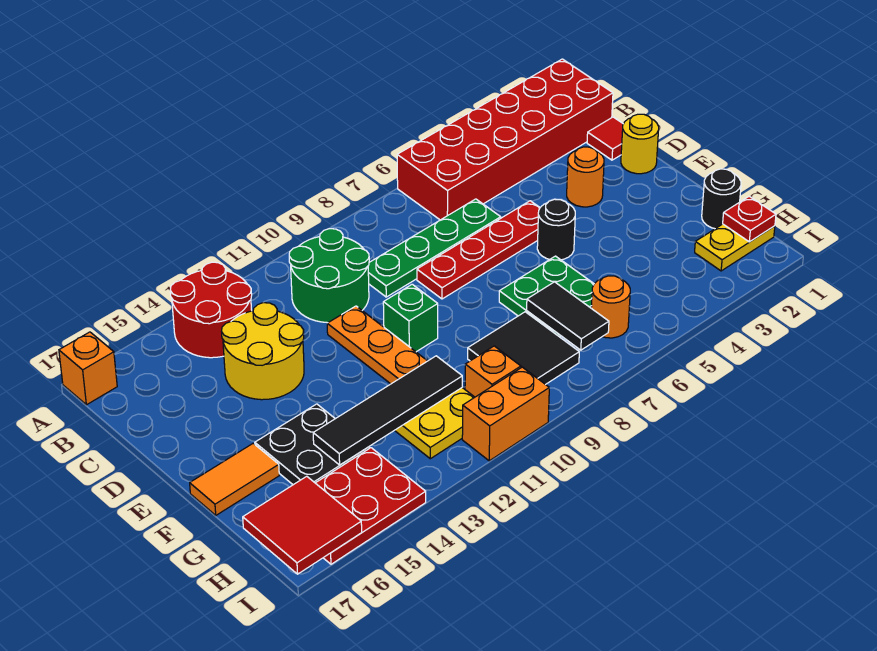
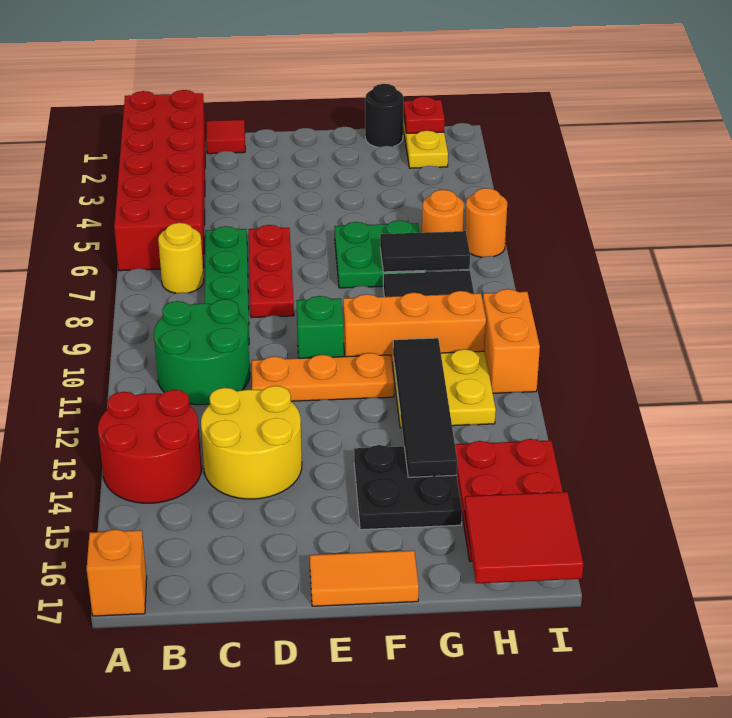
yellow 1x1 round brick [621,114,659,174] -> yellow 1x1 round brick moved to [158,223,204,293]
orange 1x1 round brick [567,147,604,207] -> orange 1x1 round brick moved to [465,188,507,257]
red 1x4 plate [417,201,540,299] -> red 1x3 plate [249,225,294,318]
black 1x1 round brick [537,199,575,260] -> none
orange 1x2 tile [190,443,279,515] -> orange 1x2 tile turned to [310,550,419,606]
orange 1x1 brick [465,346,521,397] -> orange 1x3 brick [343,291,486,368]

